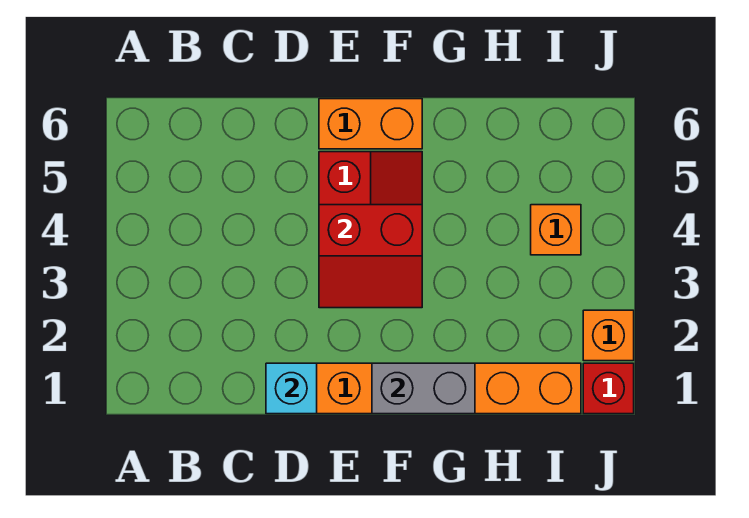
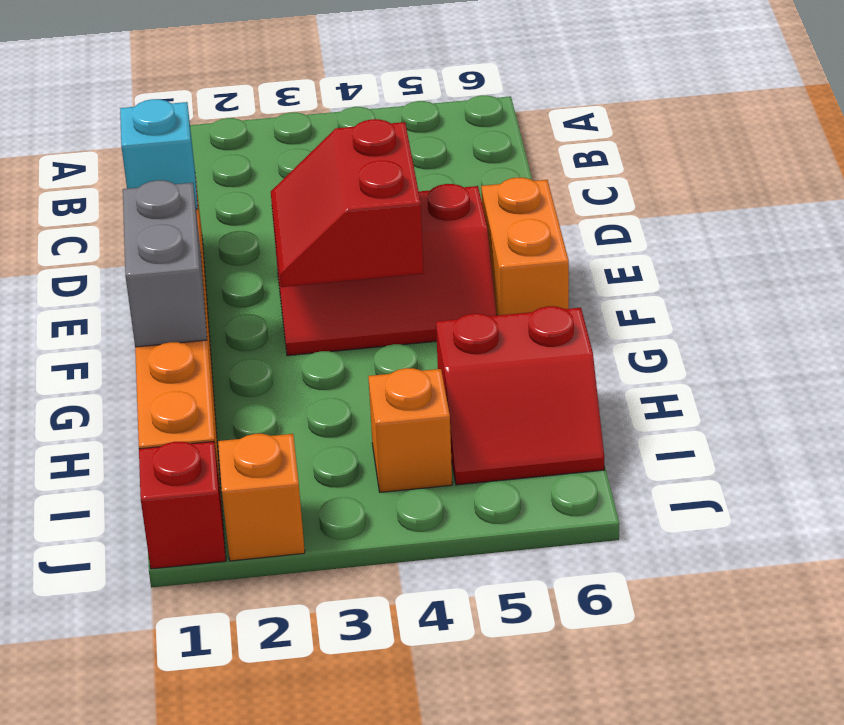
none -> red 2x2 slope [436,306,604,485]

